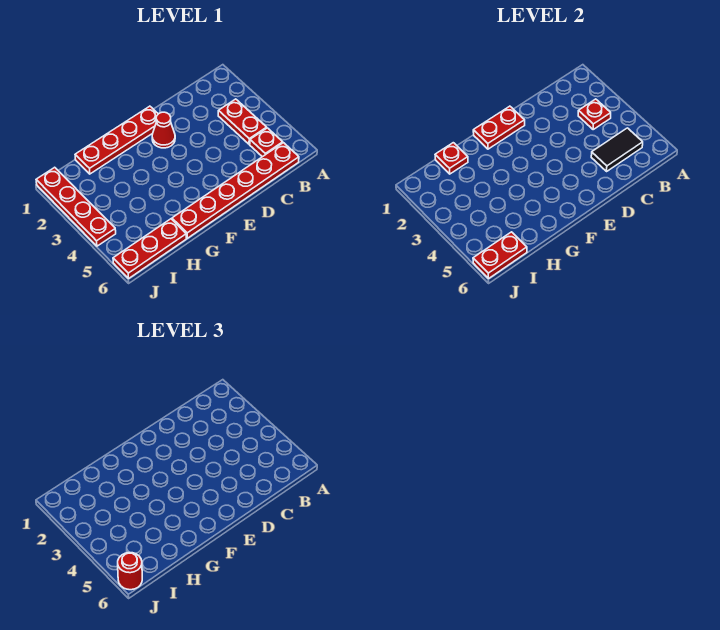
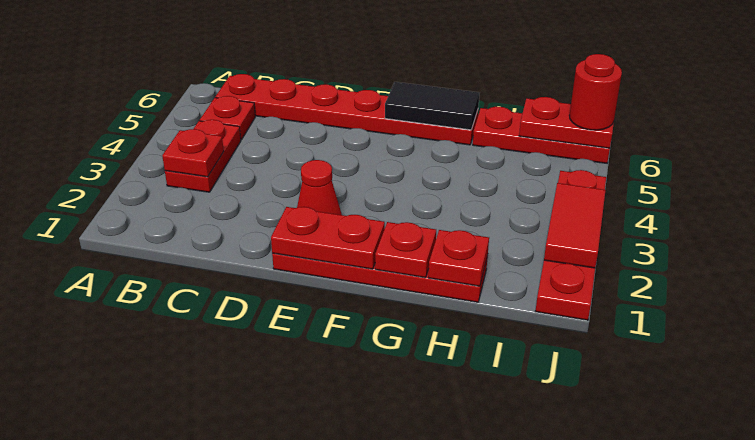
black 1x2 tile [591,128,643,171] -> black 1x2 tile moved to [385,82,479,130]
none -> red 1x1 plate [375,222,436,278]
none -> red 1x2 tile [544,183,605,268]

